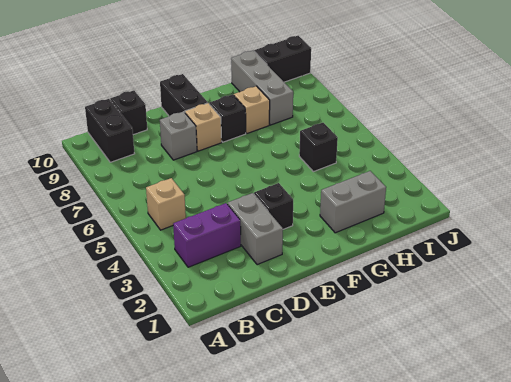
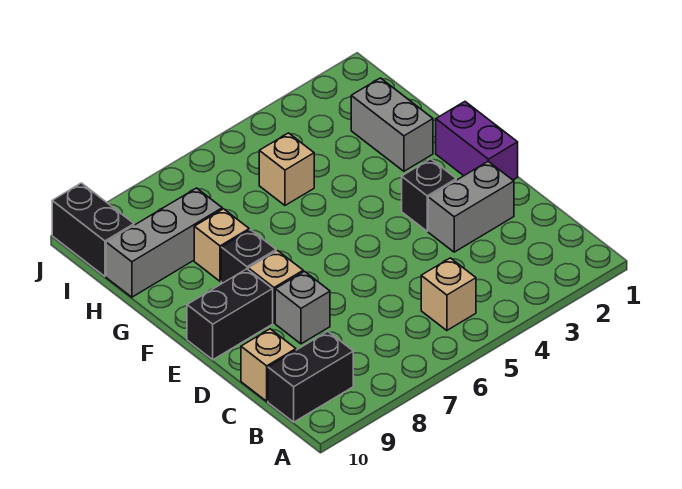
purple 1x2 brick [173,203,241,267] -> purple 1x2 brick moved to [436,102,518,180]
black 1x1 brick [110,90,147,135] -> tan 1x1 brick [241,329,296,401]
black 1x1 brick [299,123,338,172] -> tan 1x1 brick [259,133,314,205]

